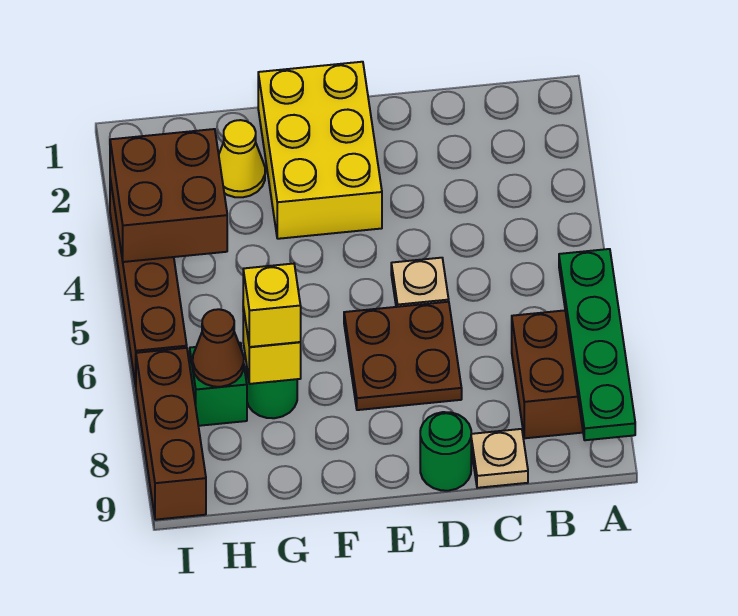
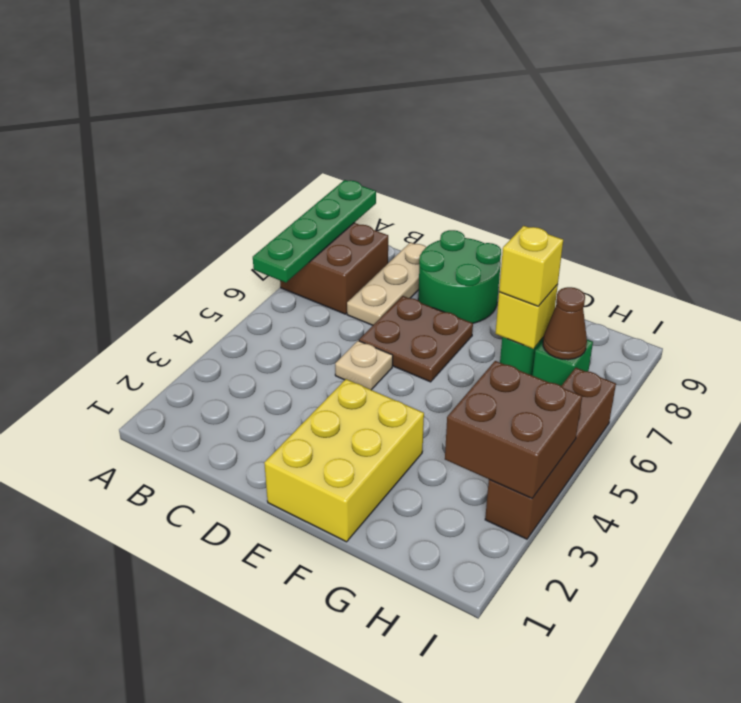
tan 1x1 plate [471,429,528,488] -> tan 1x3 plate [347,242,426,325]
green 1x1 round brick [420,412,471,491] -> green 2x2 round brick [418,230,501,323]
yellow 1x1 cone [219,120,265,197] -> none
brown 1x3 brick [136,348,206,520] -> none

